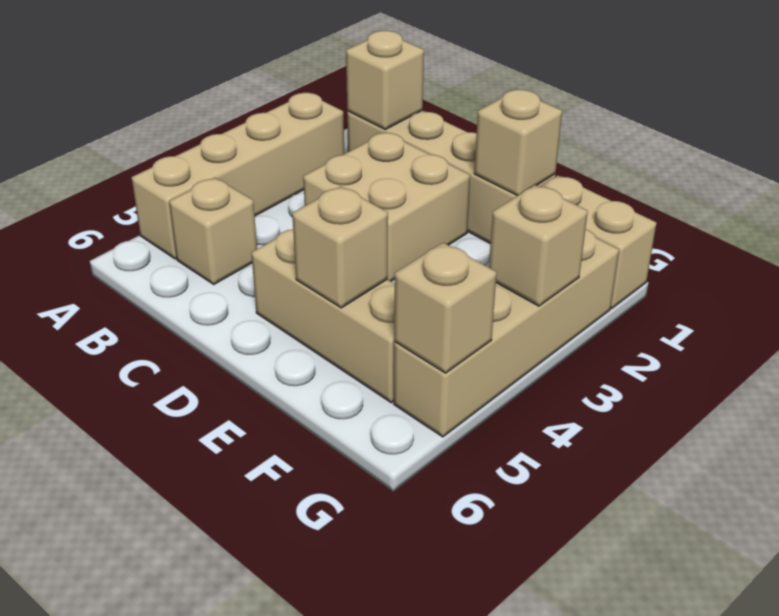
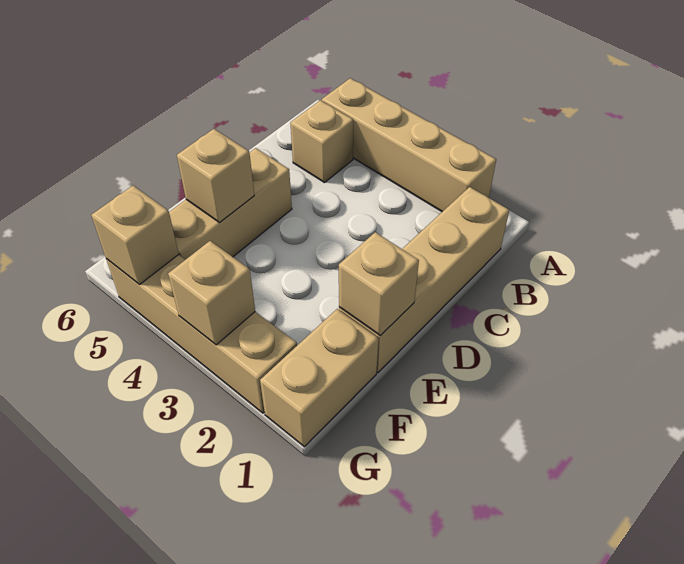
tan 1x1 brick [346,31,424,129] -> none
tan 2x2 brick [303,132,470,281] -> none

